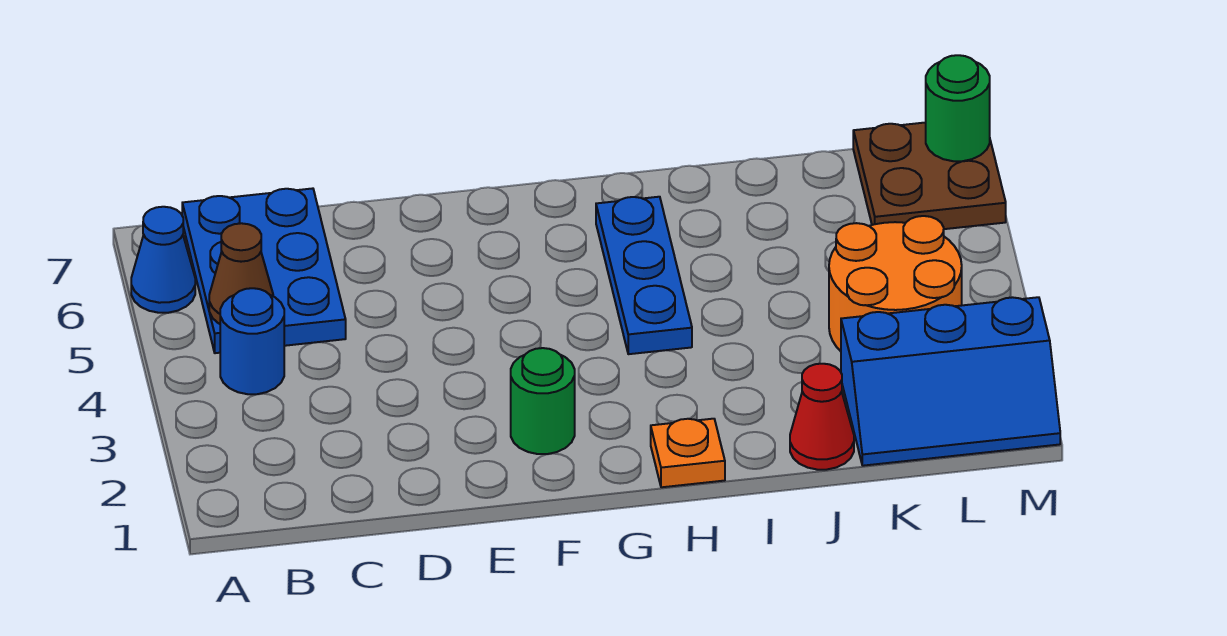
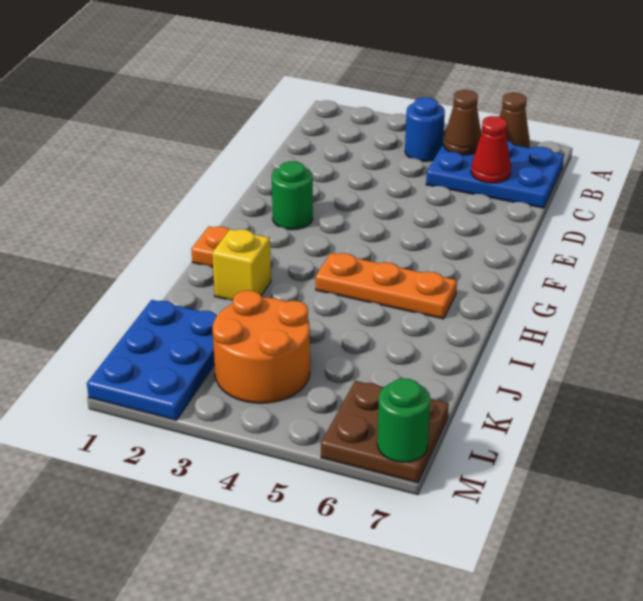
blue 1x1 cone [131,207,195,313] -> brown 1x1 cone [499,93,530,148]
blue 1x3 plate [596,197,692,354] -> orange 1x3 plate [316,253,457,319]
none -> yellow 1x1 brick [212,229,271,301]
red 1x1 cone [790,364,854,470] -> red 1x1 cone moved to [471,116,511,183]
blue 2x3 slope [841,297,1060,466] -> blue 2x3 plate [87,300,217,420]

